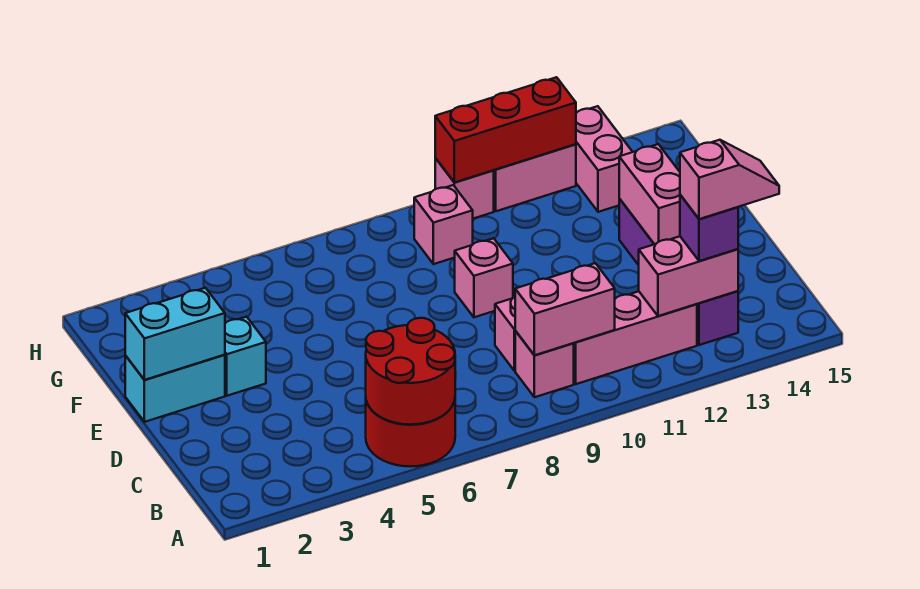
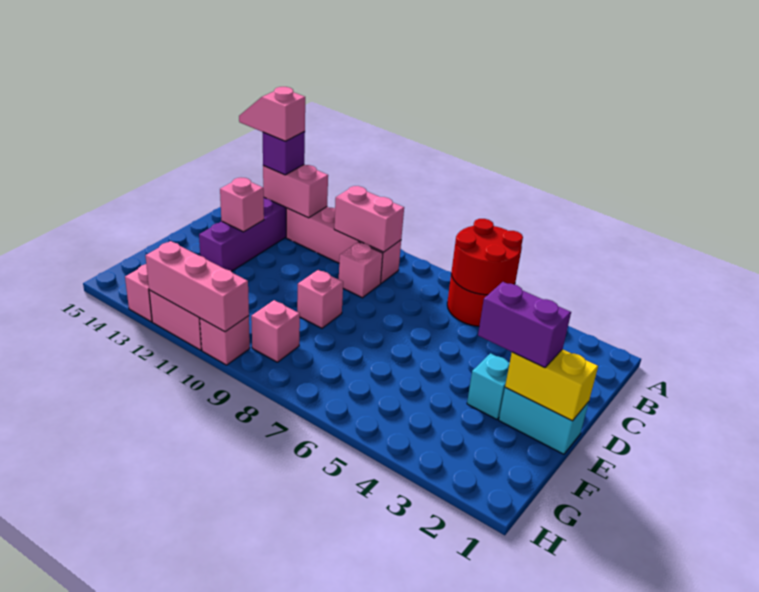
pink 1x2 brick [619,144,680,244] -> pink 1x1 brick [220,178,264,232]
cyan 1x2 brick [125,288,225,380] -> yellow 1x2 brick [505,349,598,421]
none -> purple 1x2 brick [478,282,571,367]
red 1x3 brick [435,77,576,183] -> pink 1x3 brick [146,241,249,332]

